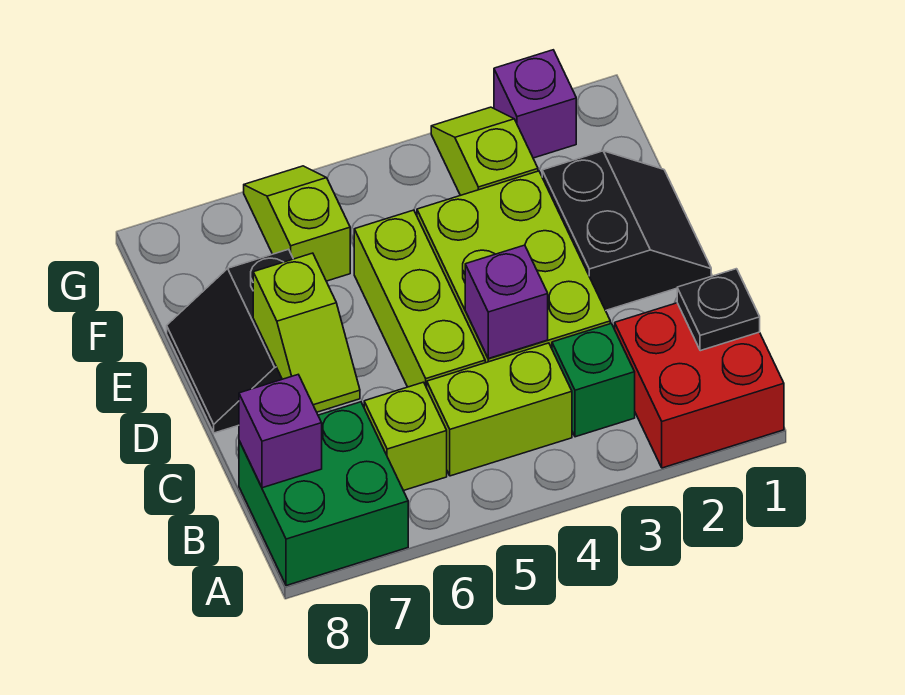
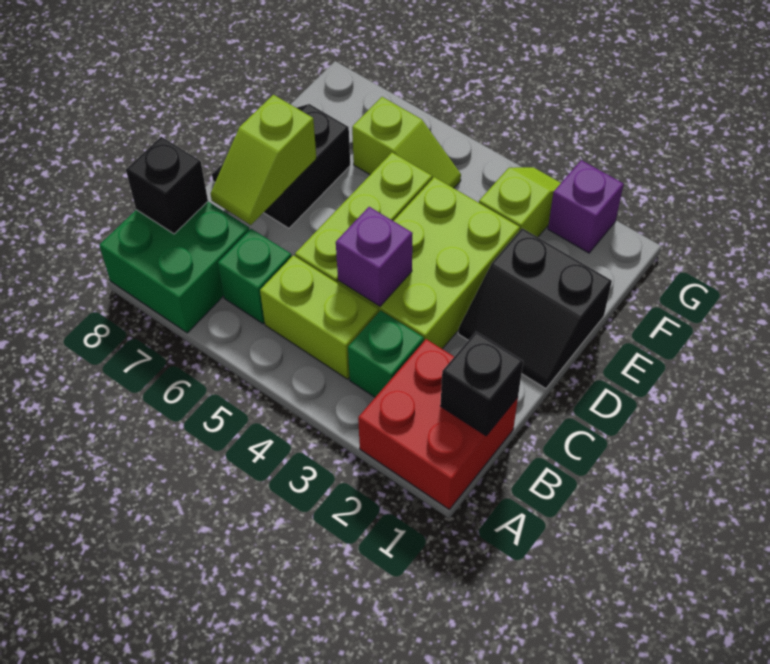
black 1x1 plate [677,269,760,351] -> black 1x1 brick [441,332,523,436]
lime 1x1 brick [364,382,447,491] -> green 1x1 brick [218,229,292,324]
purple 1x1 brick [239,375,322,488] -> black 1x1 brick [126,137,208,234]
black 2x2 slope [542,151,711,311] -> black 2x2 slope turned to [458,228,612,389]
lime 1x2 slope [244,166,350,281] -> lime 1x2 slope turned to [352,97,461,188]

